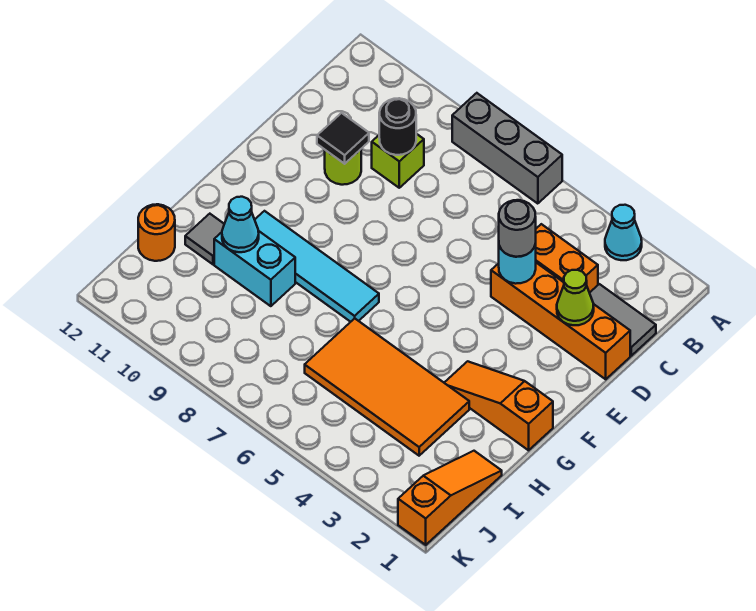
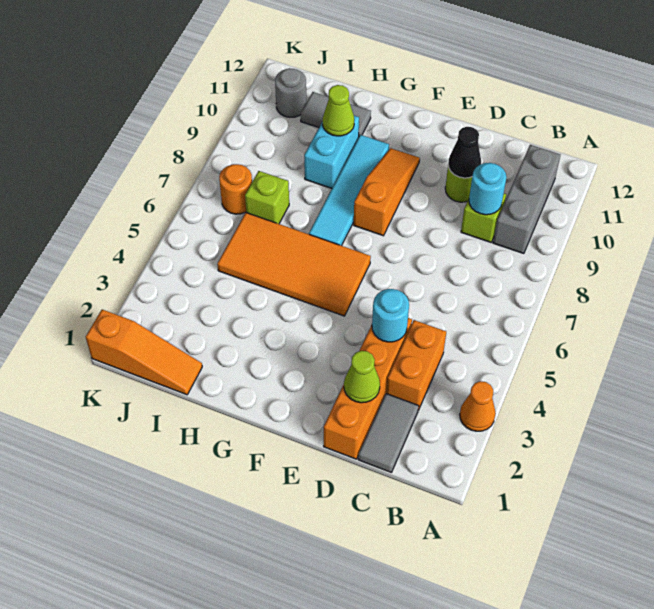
cyan 1x1 cone [605,205,642,260] -> orange 1x1 cone [460,381,496,431]
grey 1x3 brick [452,93,562,204] -> grey 1x3 brick moved to [493,145,560,254]
black 1x1 round brick [379,98,416,155] -> cyan 1x1 round brick [469,163,507,215]
grey 1x1 round brick [499,200,536,257] -> grey 1x1 round brick moved to [275,68,306,117]
black 1x1 tile [317,113,369,164] -> black 1x1 cone [448,127,481,178]
orange 1x3 slope [444,361,553,450] -> orange 1x3 slope moved to [354,148,420,236]
orange 2x4 tile [305,318,469,456] -> orange 2x4 tile turned to [217,213,371,316]
cyan 1x1 cone [222,197,259,252] -> lime 1x1 cone [323,85,354,136]
grey 1x1 tile [185,214,224,264] -> grey 1x2 tile [301,92,371,135]
none -> lime 1x1 brick [245,171,289,224]
orange 1x1 round brick [138,204,175,261] -> orange 1x1 round brick moved to [219,164,252,214]

